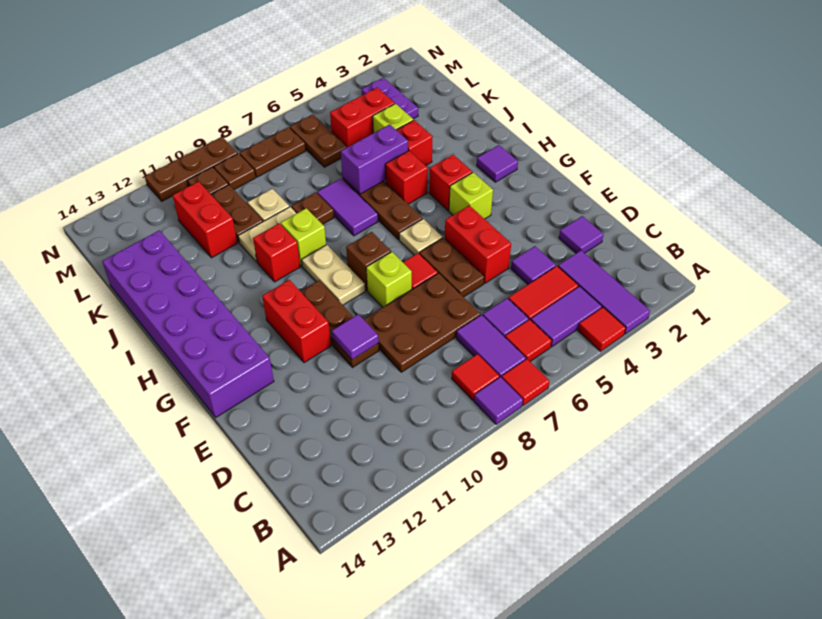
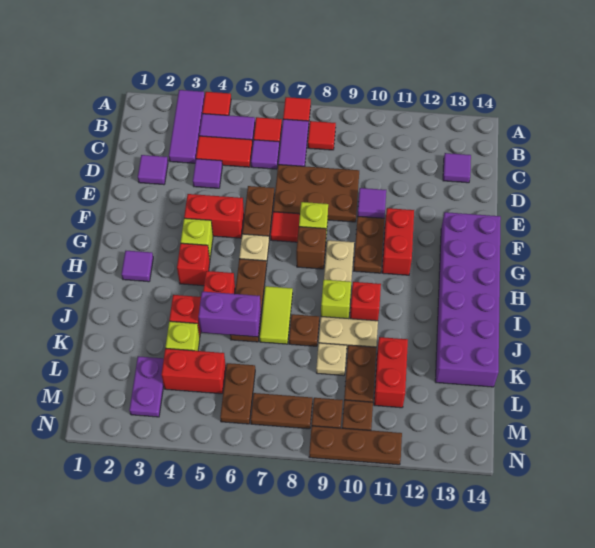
purple 1x1 tile [474,377,523,424] -> purple 1x1 tile moved to [443,153,471,183]
red 1x2 brick [445,205,511,283] -> red 1x2 brick turned to [184,194,244,238]
purple 1x2 tile [317,178,378,236] -> lime 1x2 tile [260,286,293,344]

